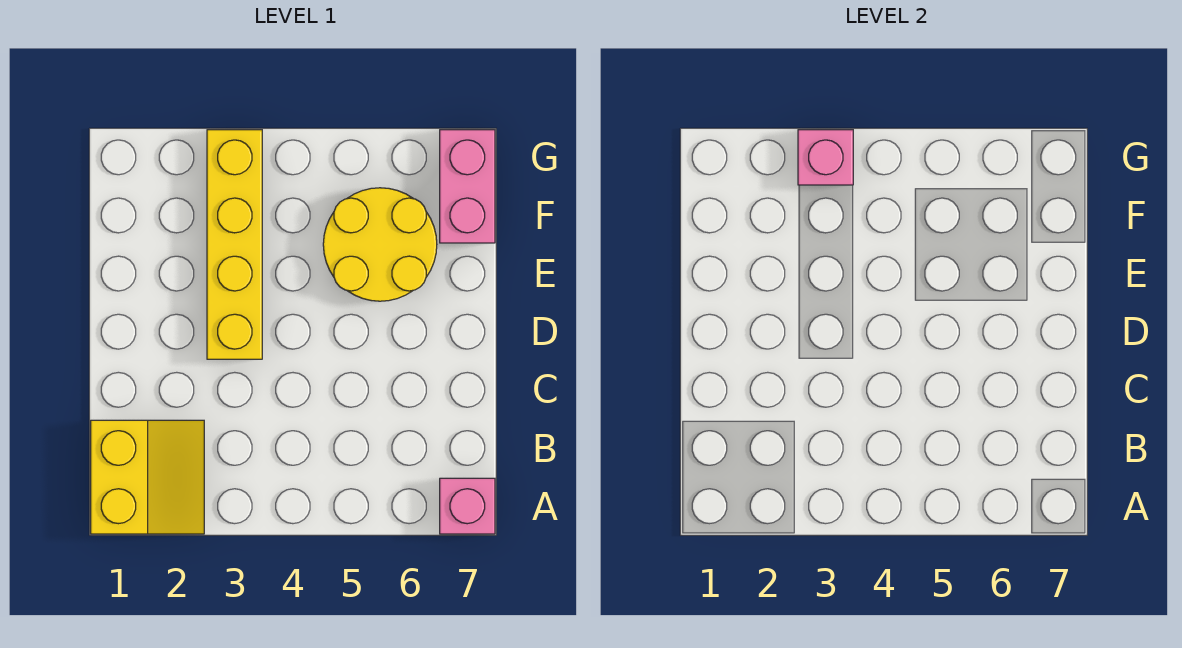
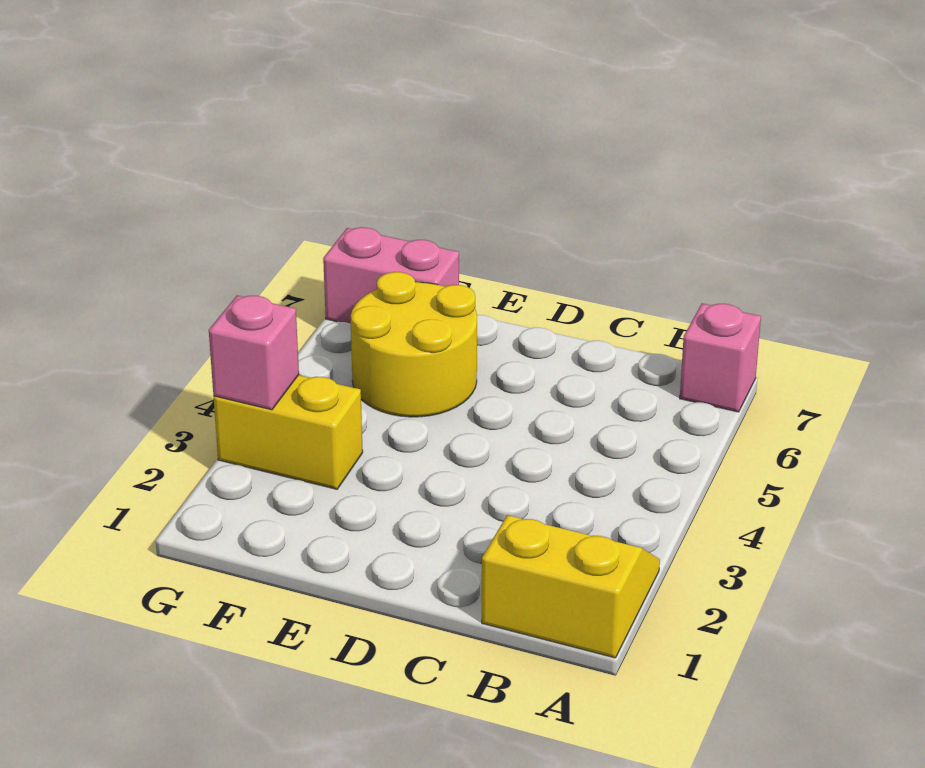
yellow 1x4 brick [207,130,262,359] -> yellow 1x2 brick [214,375,363,489]

